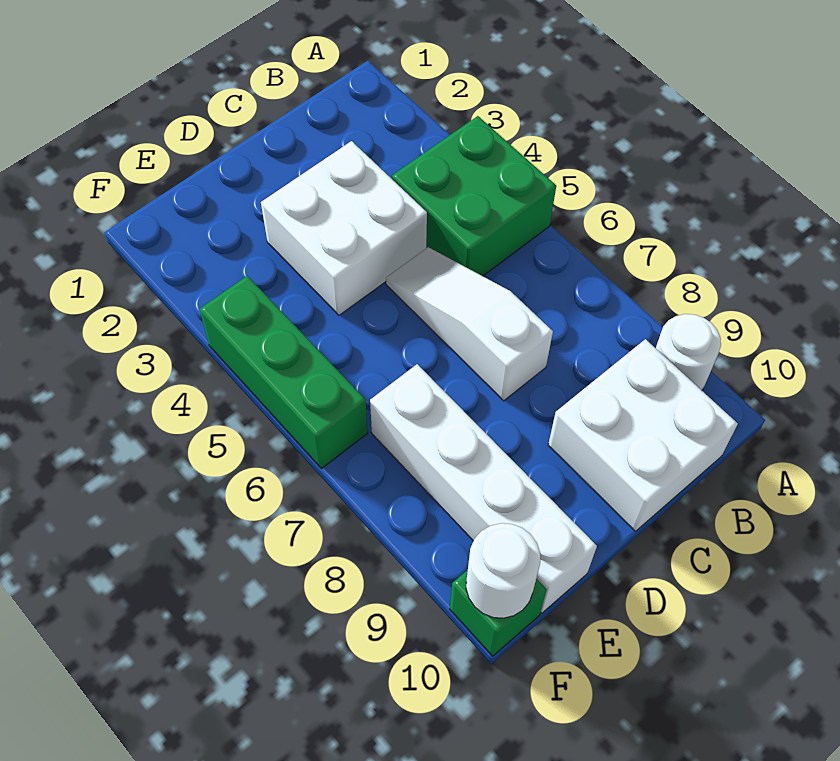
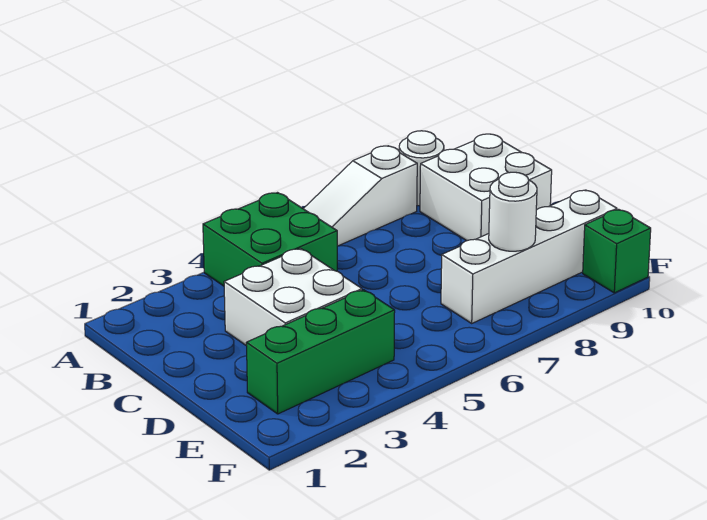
white 1x3 slope [386,247,553,401] -> white 1x3 slope moved to [303,146,417,246]
green 1x3 brick [200,276,368,469] -> green 1x3 brick moved to [246,290,395,414]
white 1x1 round brick [466,523,540,618] -> white 1x1 round brick moved to [489,172,537,251]

